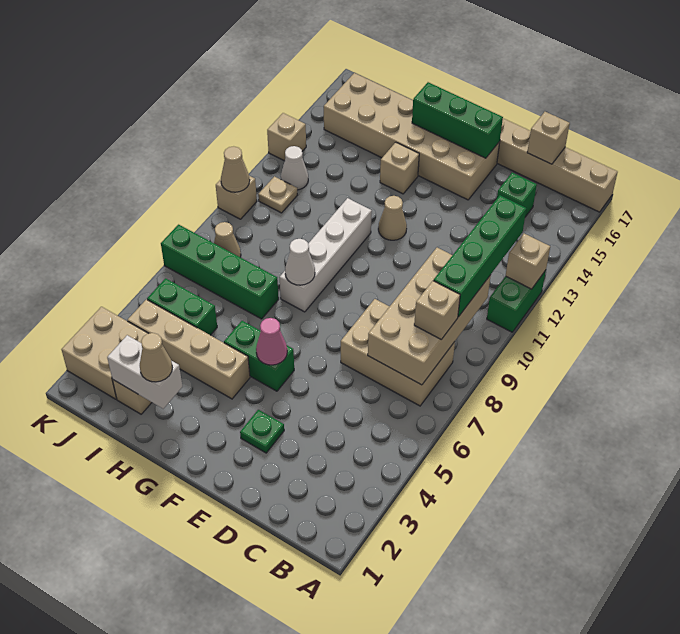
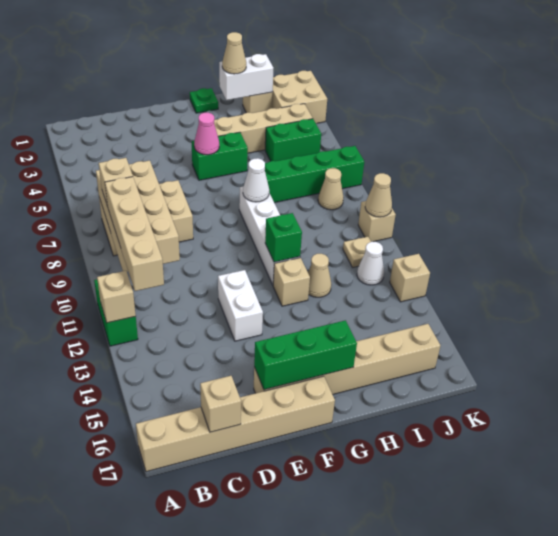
green 1x4 brick [434,195,526,317] -> tan 1x4 brick [105,177,164,291]
green 1x1 brick [497,173,537,217] -> green 1x1 brick moved to [265,213,302,262]
green 1x1 plate [240,410,284,453] -> green 1x1 plate moved to [190,88,218,113]
none -> white 1x2 brick [218,270,263,341]
tan 2x6 brick [324,73,500,200] -> tan 1x6 brick [254,324,440,395]
tan 1x1 cone [378,196,407,240] -> tan 1x1 cone moved to [308,254,331,297]
tan 1x1 brick [380,142,419,194] -> tan 1x1 brick moved to [273,258,310,306]

